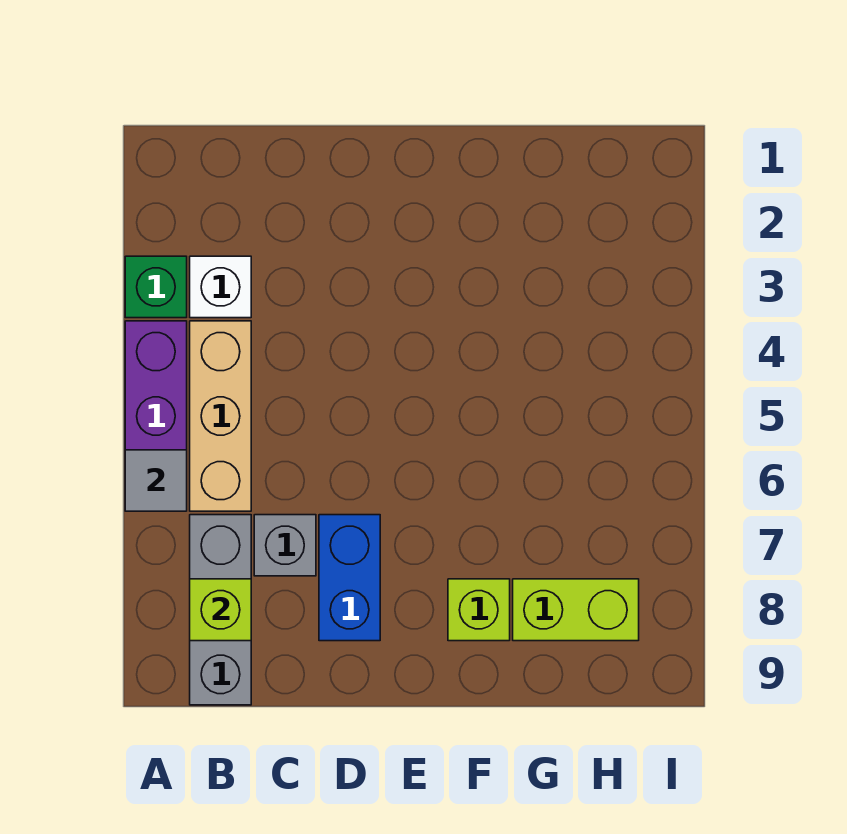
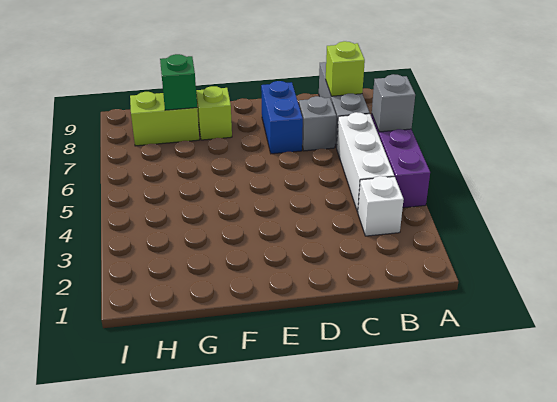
green 1x1 brick [125,256,187,318] -> green 1x1 brick moved to [160,54,197,110]
grey 1x1 tile [125,450,187,511] -> grey 1x1 brick [372,74,415,132]
tan 1x3 brick [190,321,251,511] -> white 1x3 brick [337,112,394,212]

